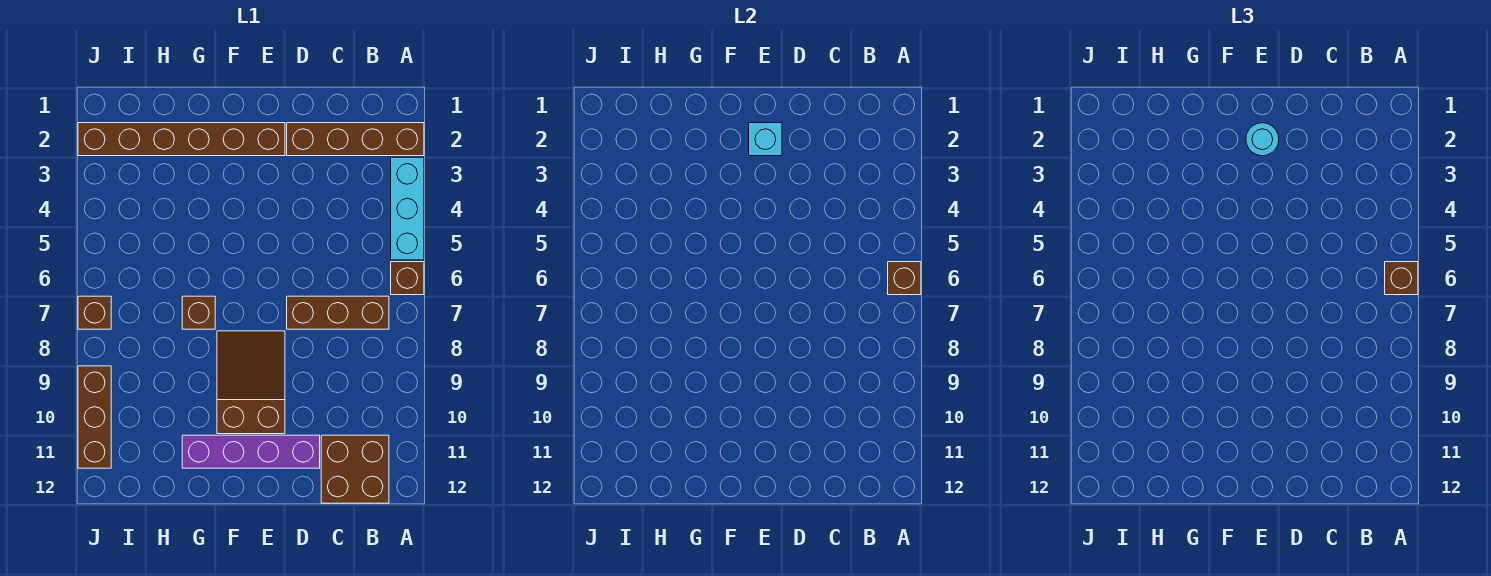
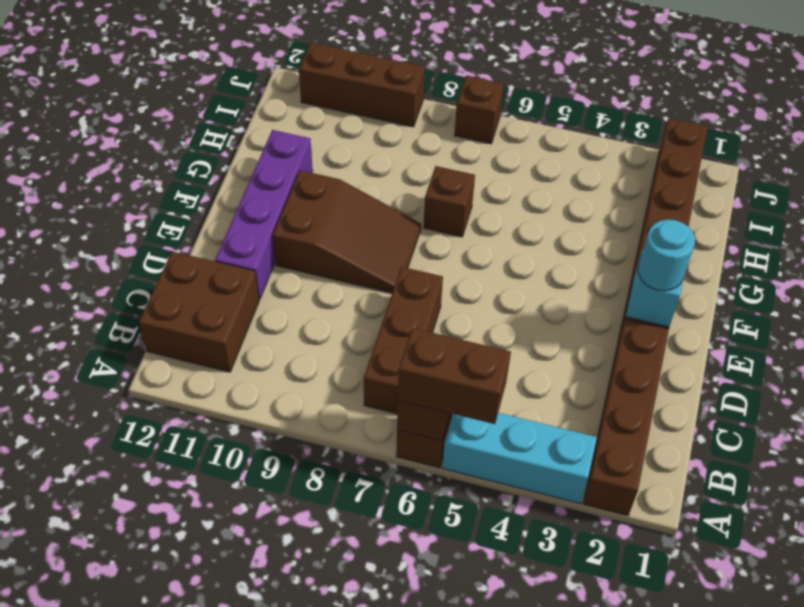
brown 1x1 brick [1385,262,1418,295] -> brown 1x2 brick [398,328,511,424]

